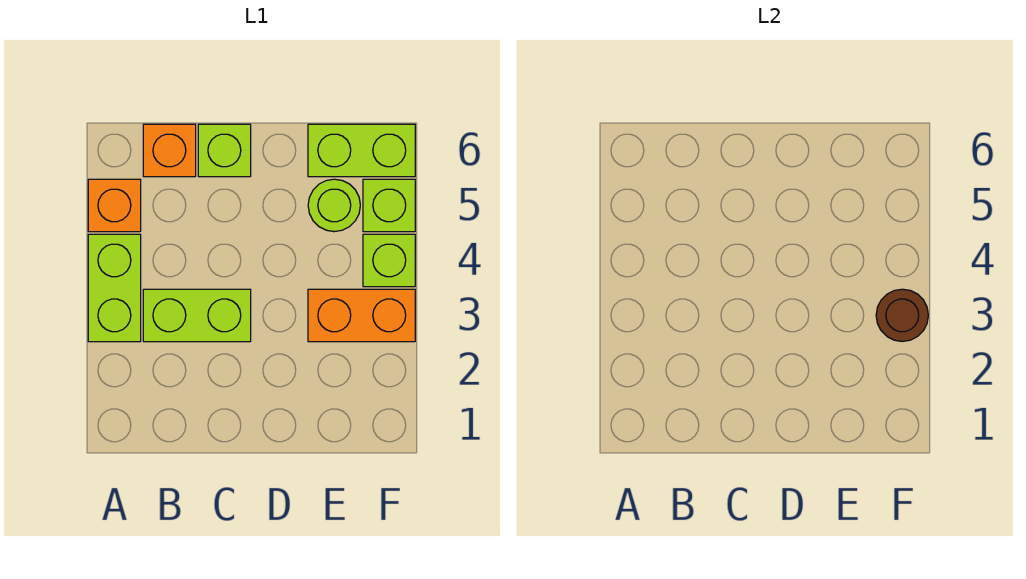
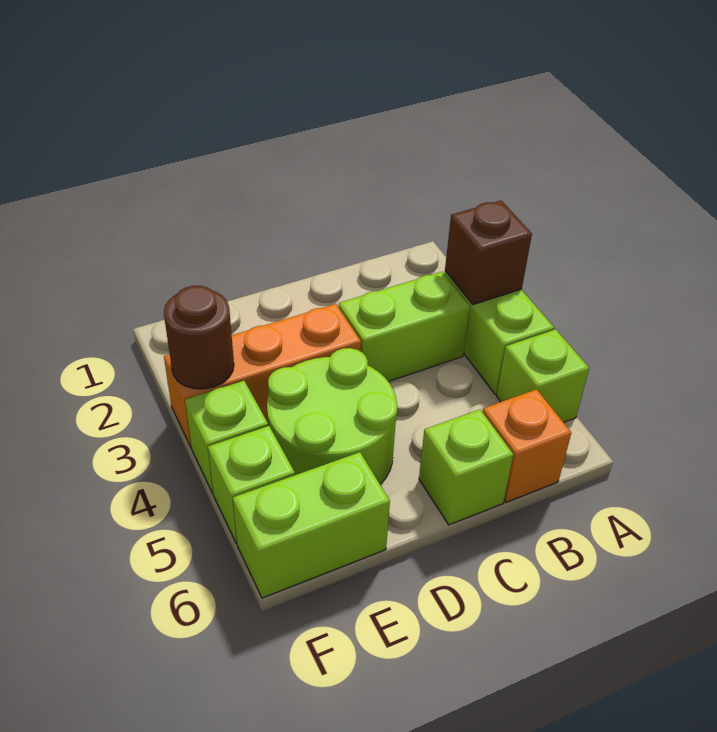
none -> brown 1x1 brick [445,201,532,305]
orange 1x1 brick [88,179,141,232] -> lime 1x1 brick [497,329,589,422]
orange 1x2 brick [308,289,415,342] -> orange 1x3 brick [164,304,361,447]
lime 1x1 round brick [308,179,360,232] -> lime 2x2 round brick [267,348,397,485]

